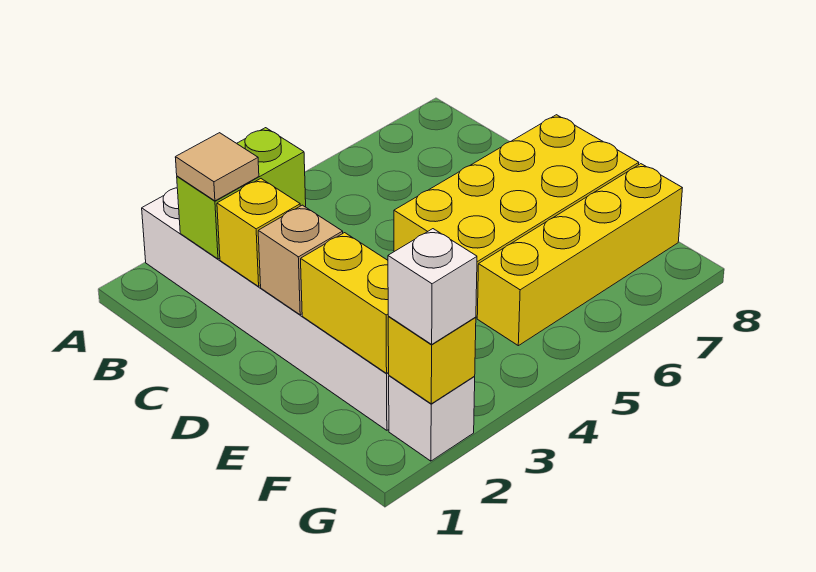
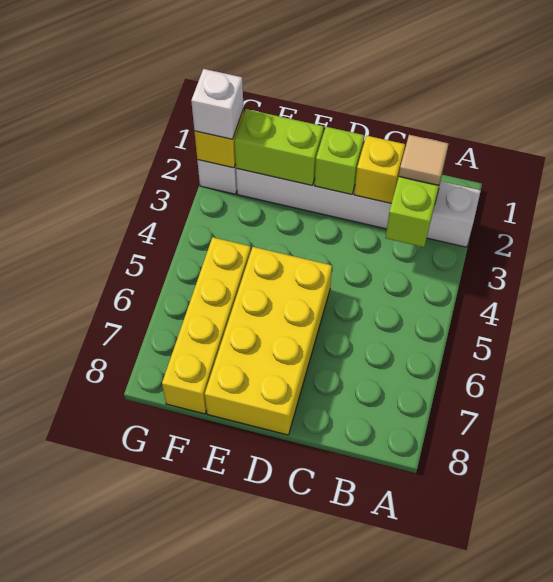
tan 1x1 brick [258,205,343,315] -> lime 1x1 brick [315,127,364,194]
yellow 1x2 brick [301,233,389,373] -> lime 1x2 brick [235,109,324,186]

